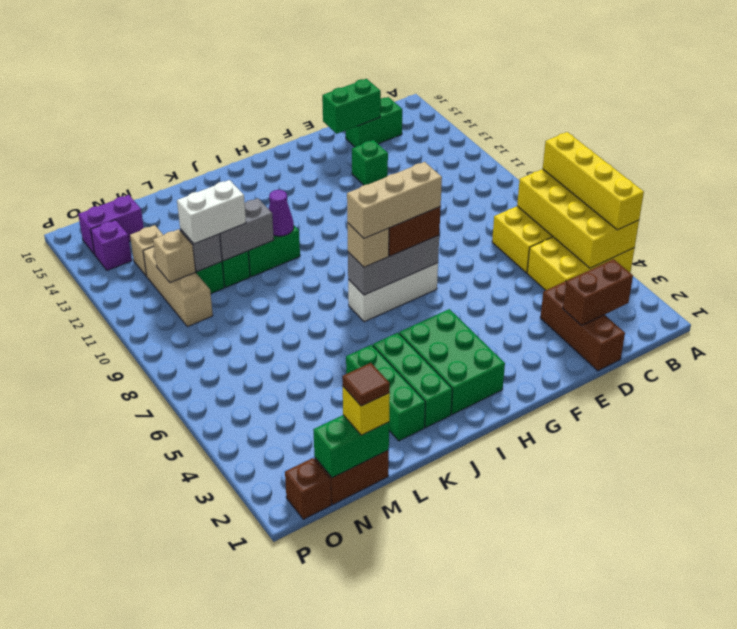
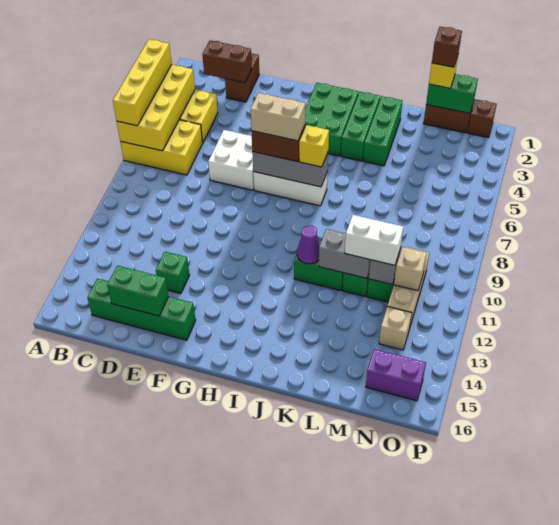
green 1x2 brick [346,97,402,147] -> green 1x4 brick [87,279,196,340]
brown 1x3 brick [540,281,625,371] -> brown 1x2 brick [225,53,259,102]
none -> white 2x2 brick [208,130,254,190]
tan 1x3 brick [347,162,442,238] -> tan 1x2 brick [251,93,305,141]
tan 1x1 brick [347,223,389,267] -> yellow 1x1 brick [299,125,329,167]
brown 1x1 tile [342,363,390,406] -> brown 1x1 brick [432,27,462,67]
purple 1x1 brick [91,220,132,271] -> none

